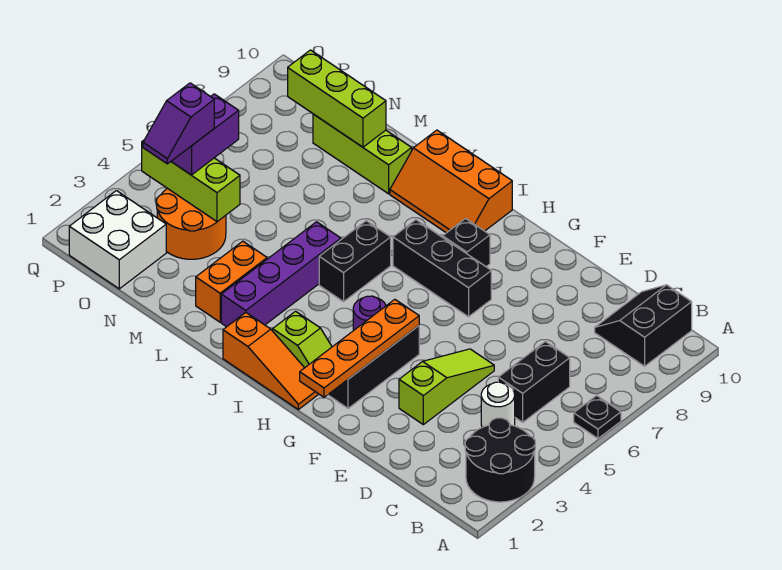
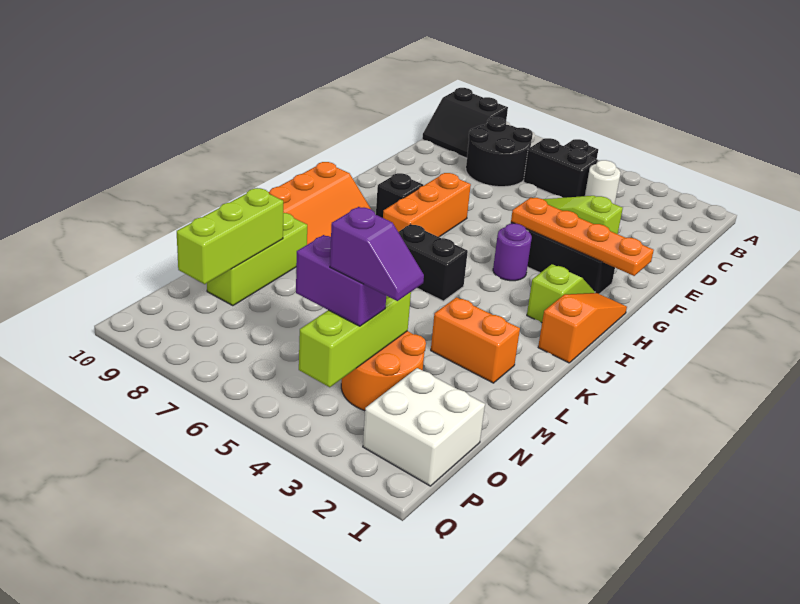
black 2x2 round brick [465,418,535,502] -> black 2x2 round brick moved to [466,117,533,187]
black 1x3 brick [393,220,491,317] -> orange 1x3 brick [383,173,471,237]
purple 1x4 brick [221,222,341,327] -> none

